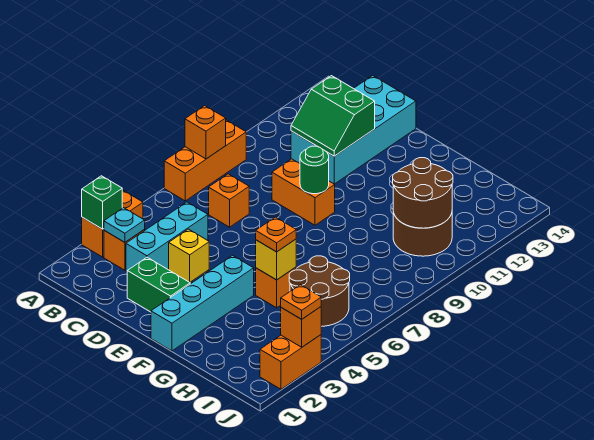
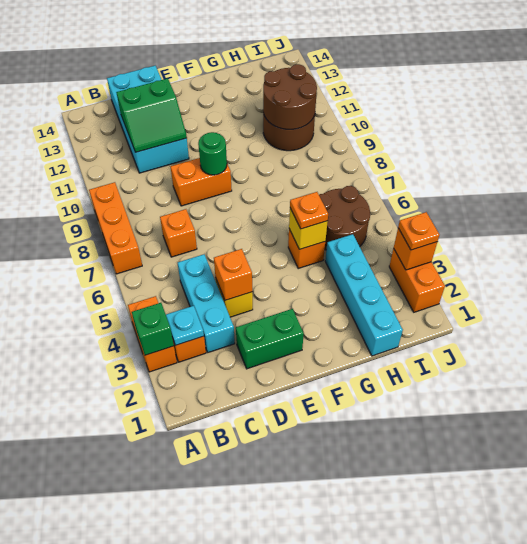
orange 1x1 brick [185,106,226,159] -> orange 1x1 brick moved to [214,249,252,300]
cyan 1x4 brick [151,255,254,351] -> cyan 1x4 brick moved to [325,234,403,356]

